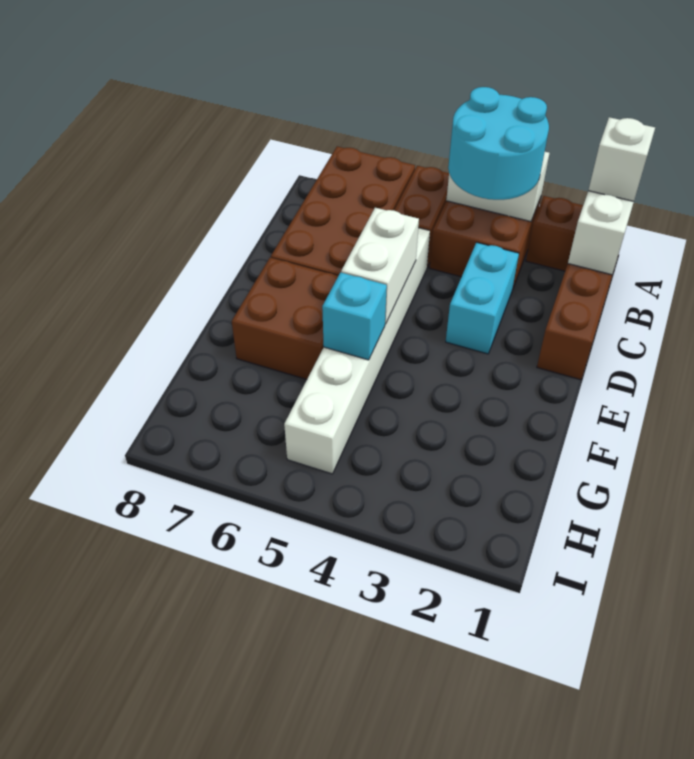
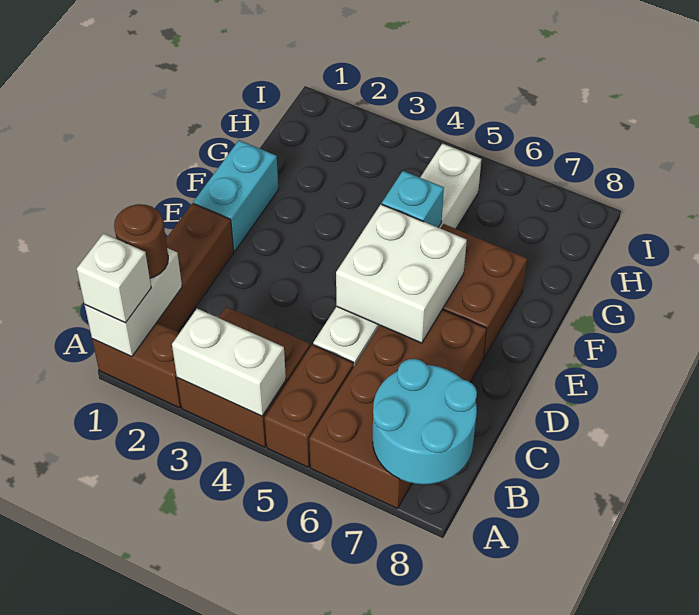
cyan 2x2 round brick [448,87,549,200] -> cyan 2x2 round brick moved to [373,359,477,485]
none -> brown 1x1 round brick [114,204,168,278]
cyan 1x2 brick [446,243,519,354] -> cyan 1x2 brick moved to [193,140,278,251]
white 1x2 brick [341,208,419,324] -> white 2x2 brick [336,204,467,343]

